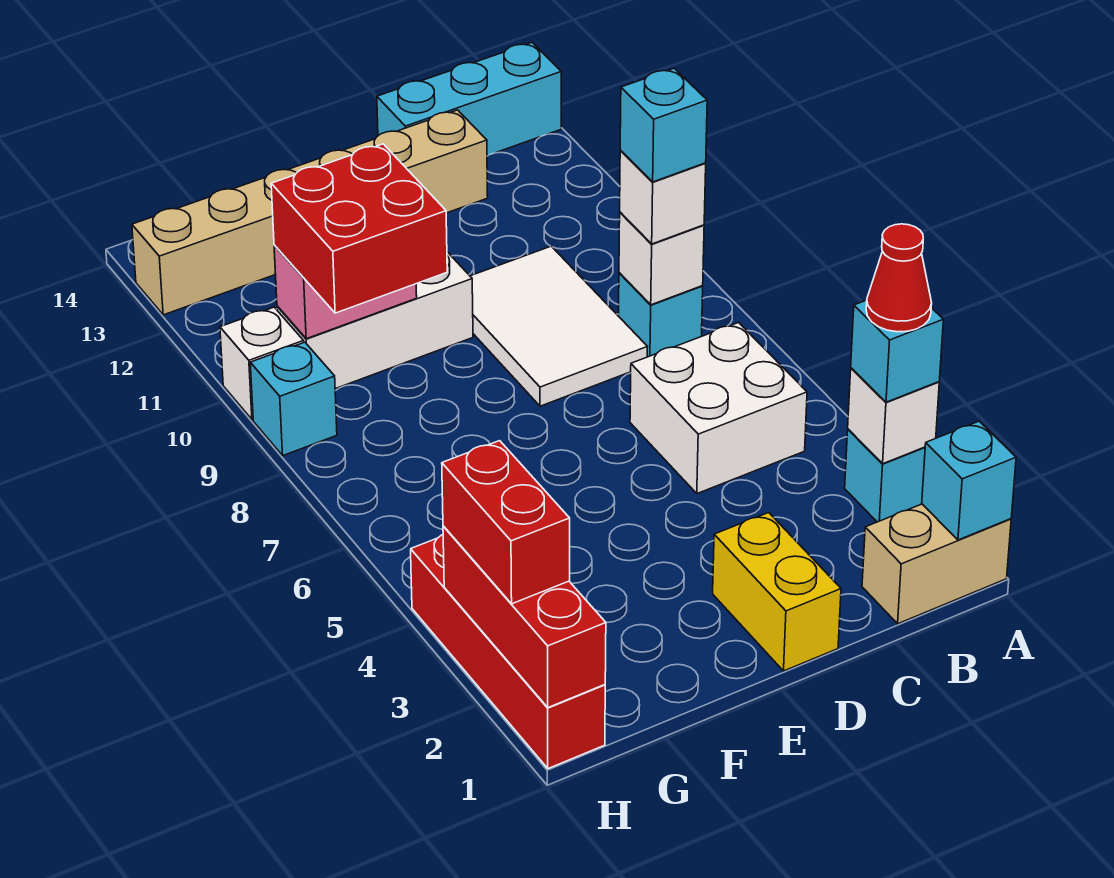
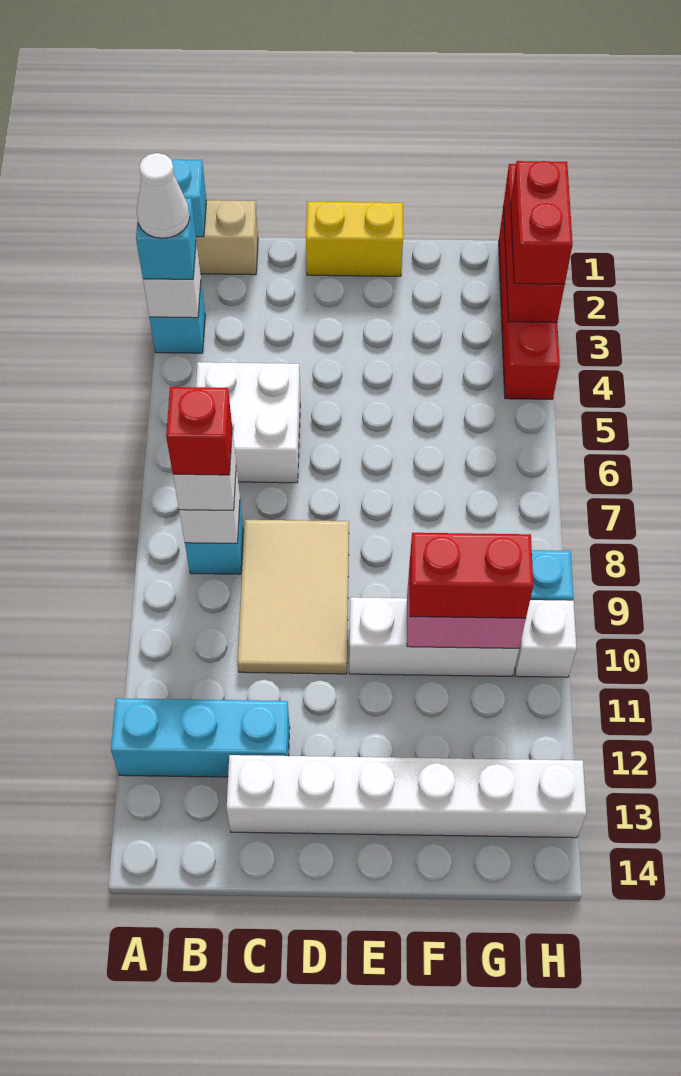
red 1x1 cone [866,224,932,332] -> white 1x1 cone [137,153,190,238]
cyan 1x3 brick [377,43,561,156] -> cyan 1x3 brick moved to [111,698,290,777]
cyan 1x1 brick [620,68,707,182] -> red 1x1 brick [166,387,232,475]
white 2x3 tile [470,246,647,406] -> tan 2x3 tile [238,520,349,674]
tan 1x6 brick [132,110,488,315] -> white 1x6 brick [227,755,586,838]
yellow 1x2 brick [713,513,841,671] -> yellow 1x2 brick turned to [306,202,403,276]
red 2x2 brick [271,144,447,313] -> red 1x2 brick [409,533,533,618]

